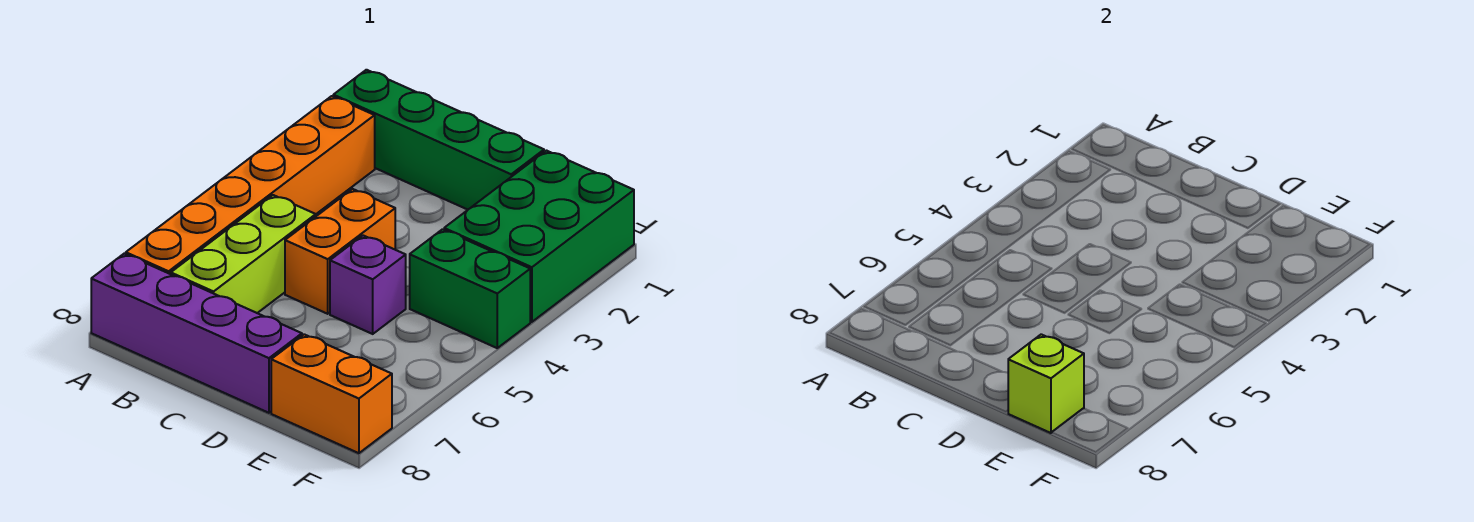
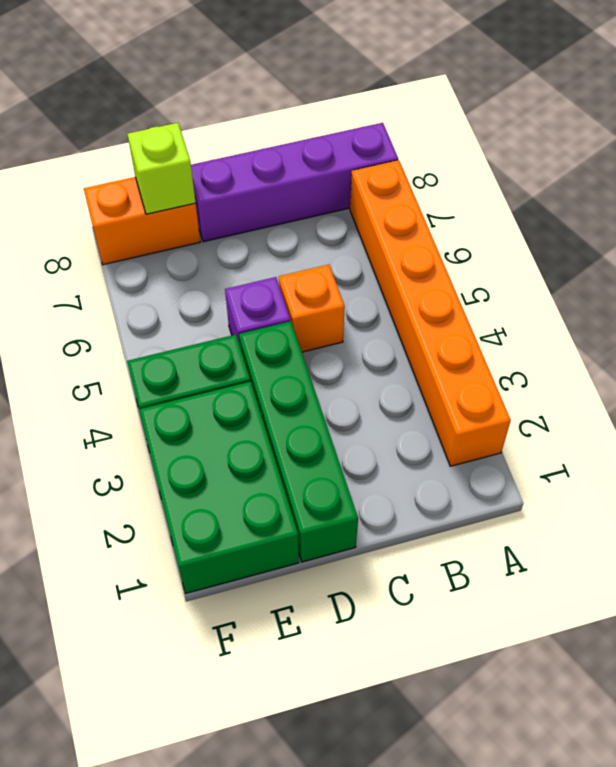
green 1x4 brick [333,70,544,210] -> green 1x4 brick turned to [239,321,358,562]
lime 1x3 brick [171,195,316,313] -> none
orange 1x2 brick [285,189,395,314] -> orange 1x1 brick [279,265,345,352]

